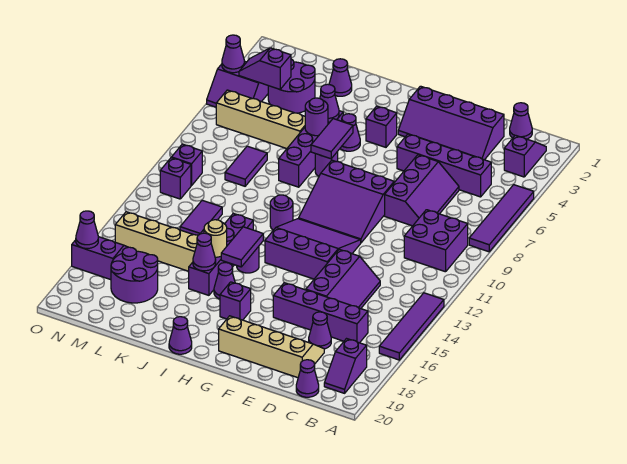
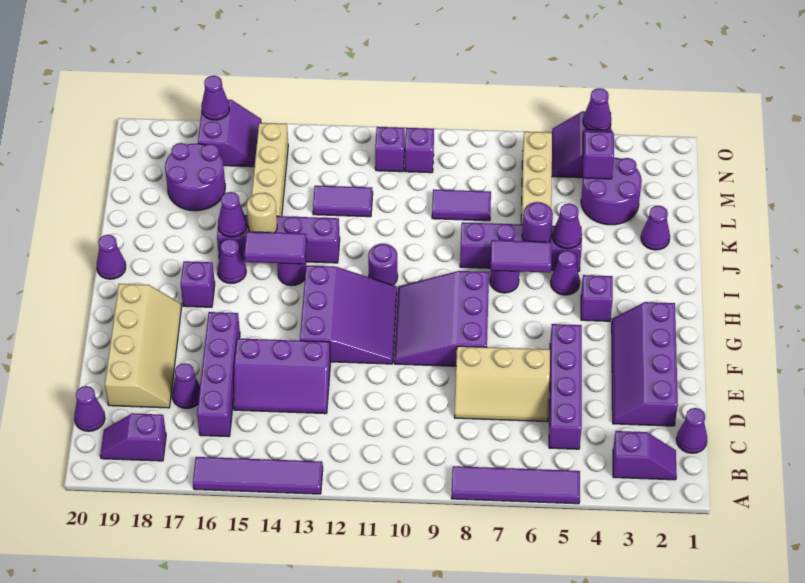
purple 2x2 brick [404,210,468,272] -> none
purple 2x3 slope [385,155,459,226] -> tan 2x3 slope [454,346,550,422]

